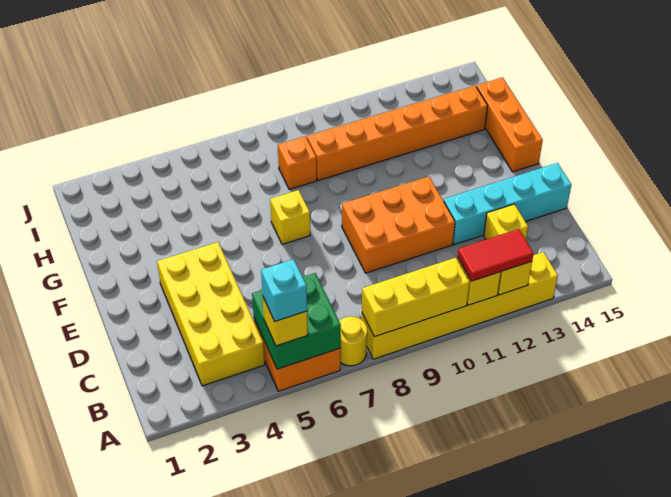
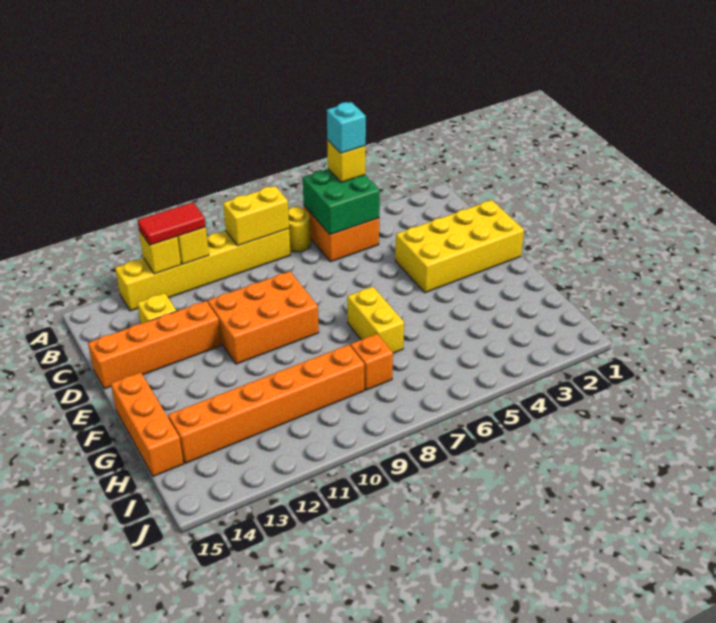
yellow 1x3 brick [362,258,470,337] -> yellow 1x2 brick [223,186,289,246]
yellow 2x4 brick [157,242,265,386] -> yellow 2x4 brick turned to [395,200,524,293]
cyan 1x4 brick [444,163,571,245] -> orange 1x4 brick [88,301,221,389]
yellow 1x1 brick [270,190,310,244] -> yellow 1x2 brick [347,287,404,353]

